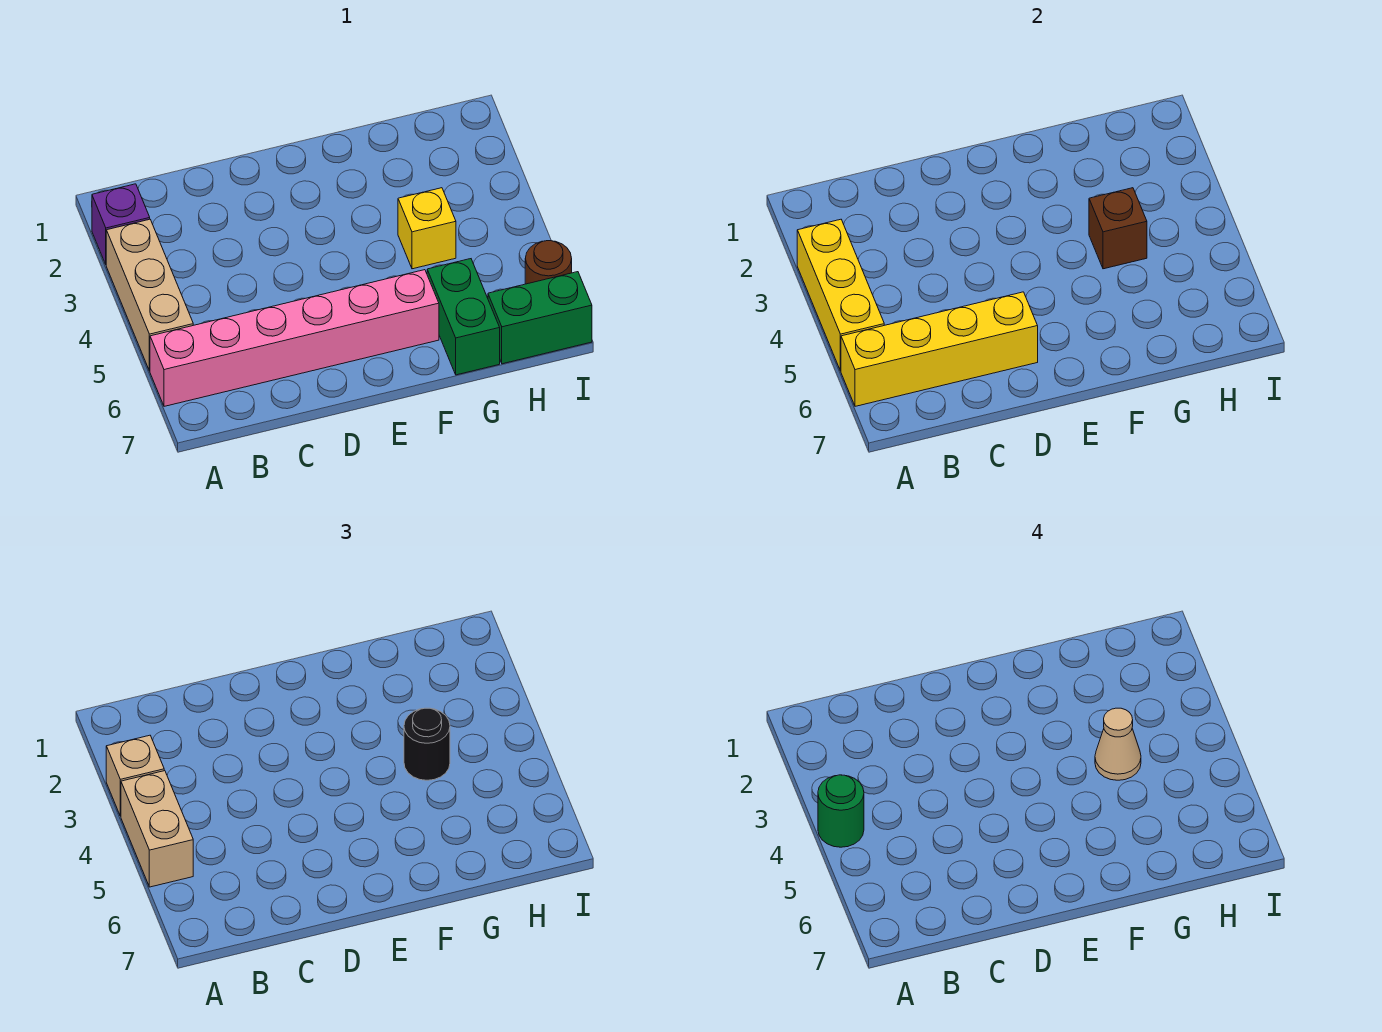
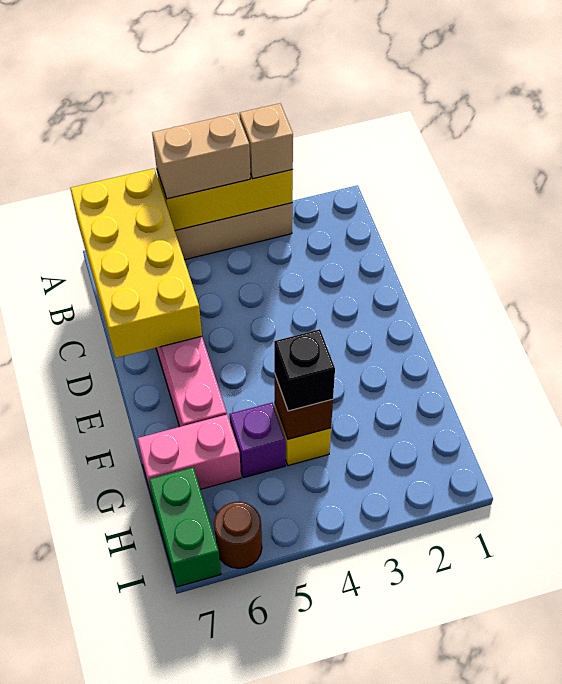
purple 1x1 brick [92,184,150,264] -> purple 1x1 brick moved to [229,403,286,478]
green 1x1 round brick [818,775,864,847] -> none
yellow 1x4 brick [841,292,1038,406] -> yellow 2x4 brick [70,169,202,358]
black 1x1 round brick [404,708,450,780] -> black 1x1 brick [274,329,335,411]
tan 1x1 cone [1095,708,1141,780] -> none
green 1x2 brick [427,259,500,375] -> pink 1x2 brick [137,415,241,500]

